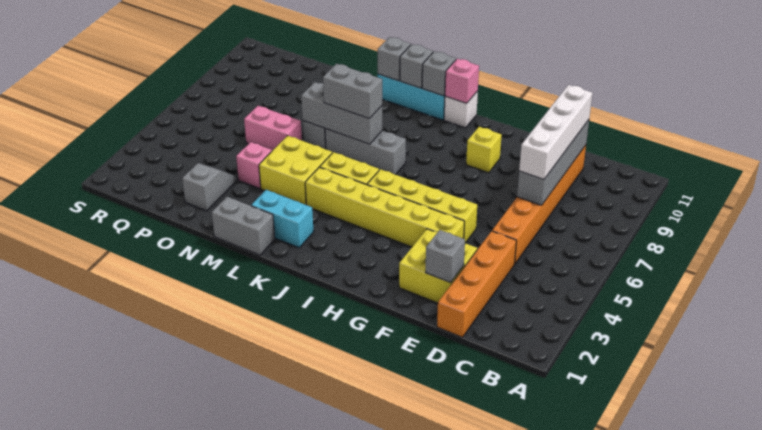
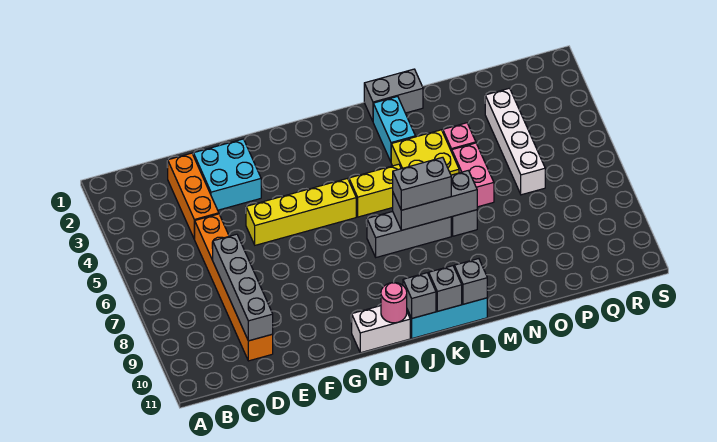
orange 1x4 brick [437,231,516,337] -> orange 1x3 brick [167,153,219,239]
white 1x4 brick [519,85,592,179] -> white 1x4 brick moved to [485,88,545,195]
yellow 2x2 brick [399,229,477,303] -> cyan 2x2 brick [193,139,261,210]
grey 1x1 brick [426,230,465,282] -> none
yellow 1x6 brick [305,167,464,247] -> none
yellow 1x1 brick [466,127,502,173] -> none
white 1x1 brick [444,91,478,128] -> white 1x2 brick [352,306,410,353]
pink 1x1 brick [445,59,479,103] -> pink 1x1 round brick [381,283,407,323]
cyan 1x2 brick [251,190,314,248] -> cyan 1x2 brick turned to [373,96,415,162]
pink 1x2 brick [244,106,302,151] -> pink 1x2 brick turned to [452,143,494,207]
grey 1x2 slope [182,163,237,211] -> none

